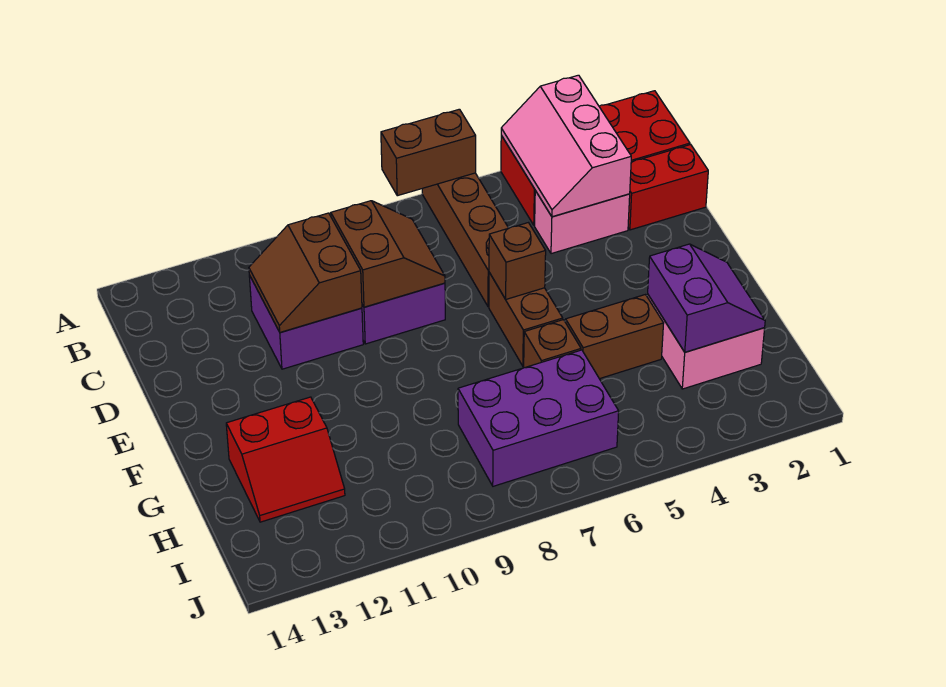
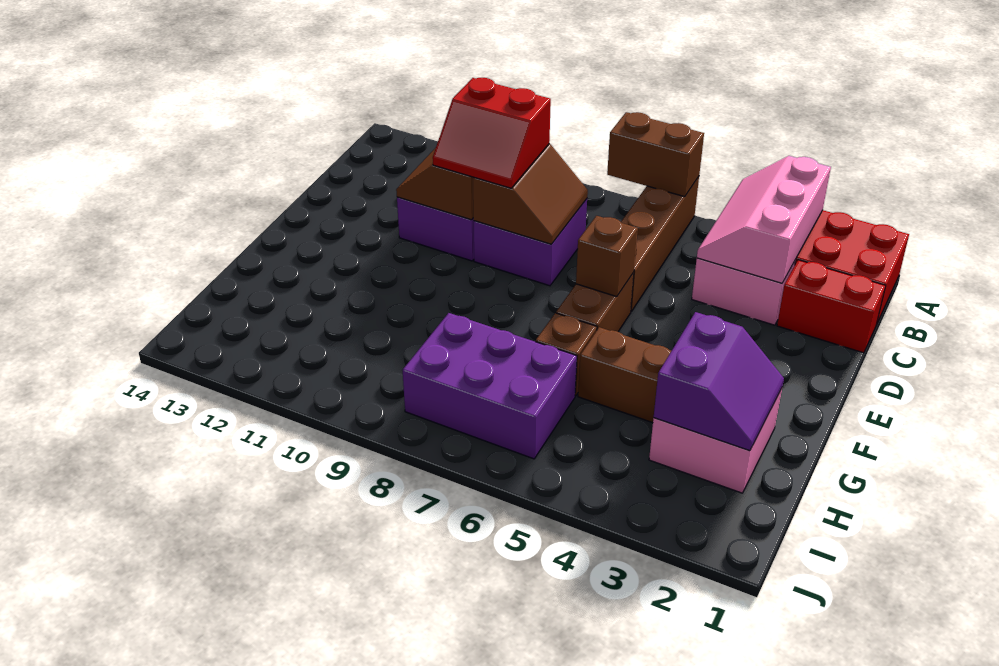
red 2x2 slope [226,397,345,522] -> red 2x2 slope moved to [433,78,551,188]

